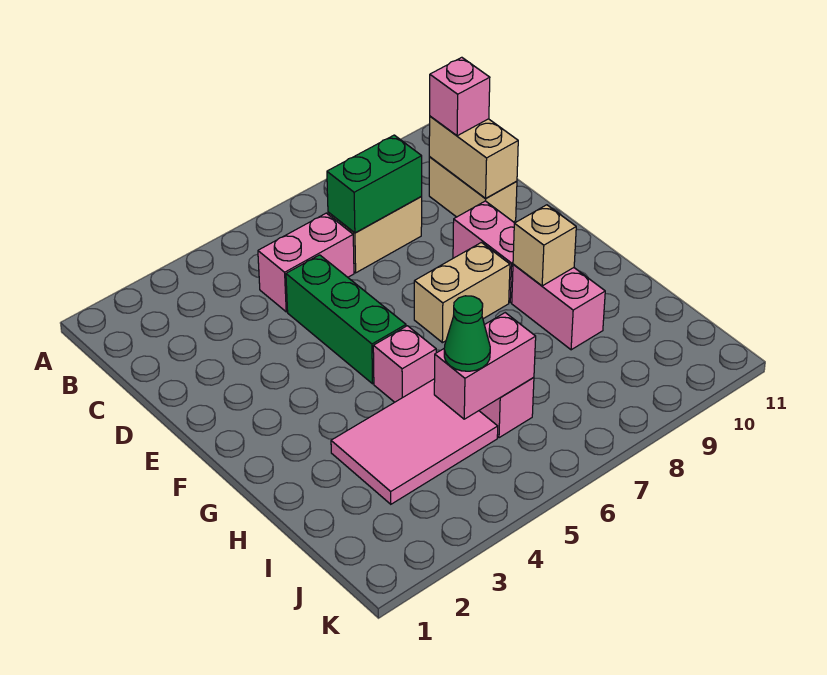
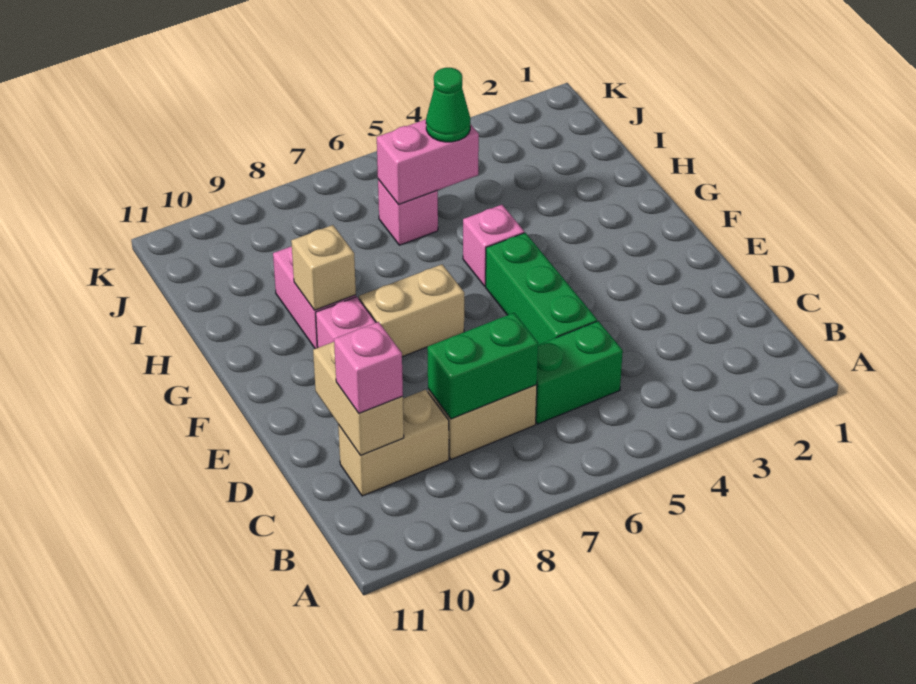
pink 1x2 brick [258,213,354,312] -> green 1x2 brick [536,321,623,424]
tan 1x2 brick [429,157,517,222] -> tan 1x2 brick turned to [338,390,449,496]
pink 2x3 tile [331,379,498,504] -> none

